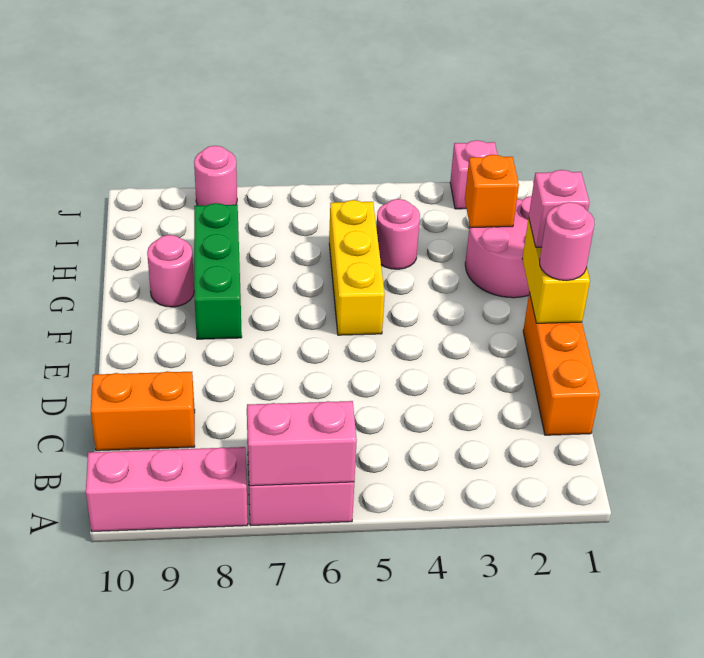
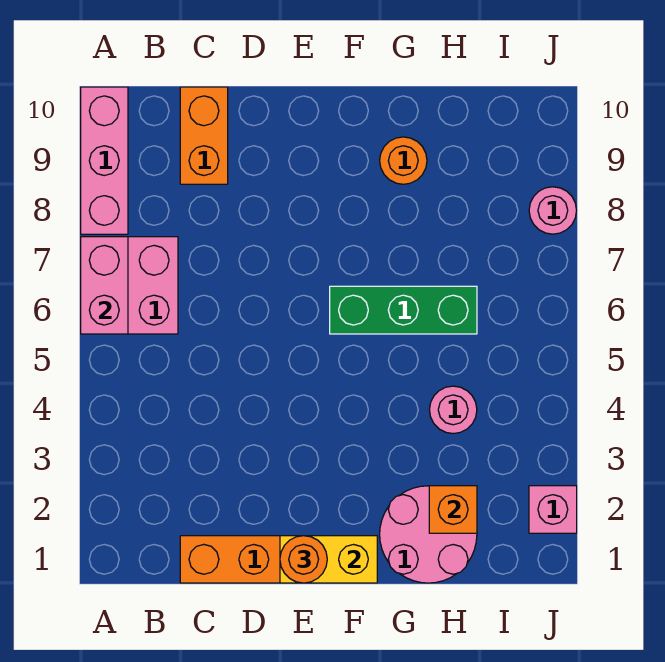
pink 1x1 round brick [540,202,594,281] -> orange 1x1 round brick [280,536,327,583]
pink 1x1 brick [529,170,590,247] -> none
yellow 1x3 brick [329,200,385,335] -> none
green 1x3 brick [194,203,242,339] -> green 1x3 brick moved to [330,286,477,334]
pink 1x1 round brick [147,235,194,307] -> orange 1x1 round brick [380,137,427,184]

